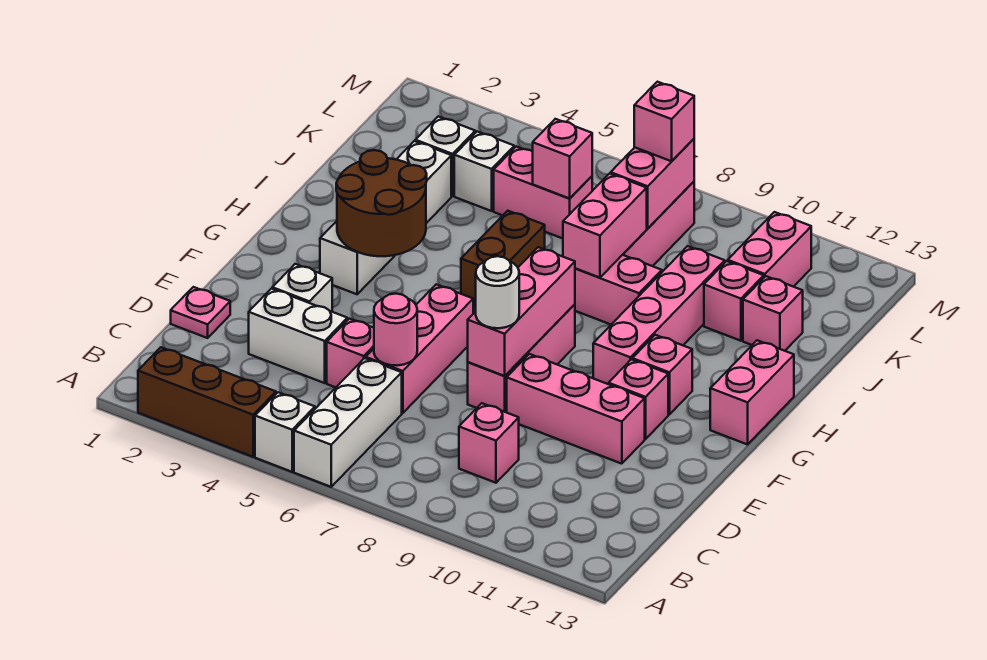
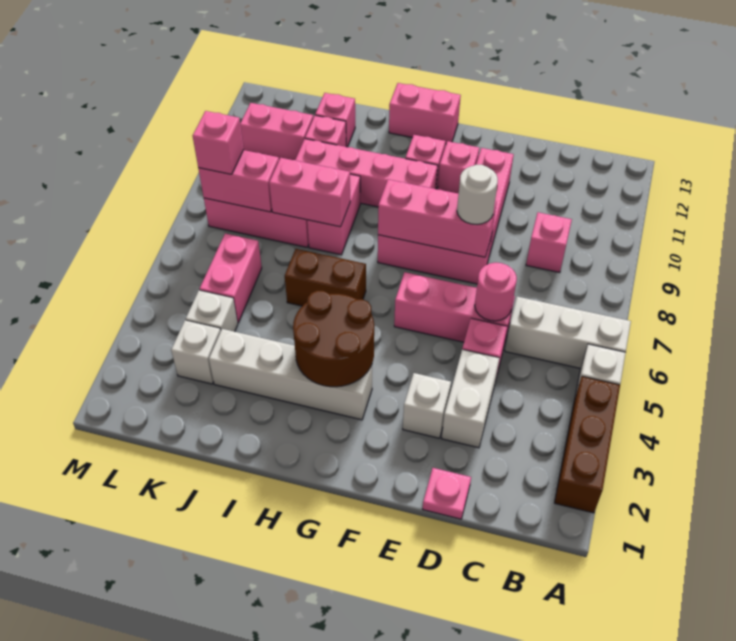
pink 1x1 brick [533,119,592,198] -> none

